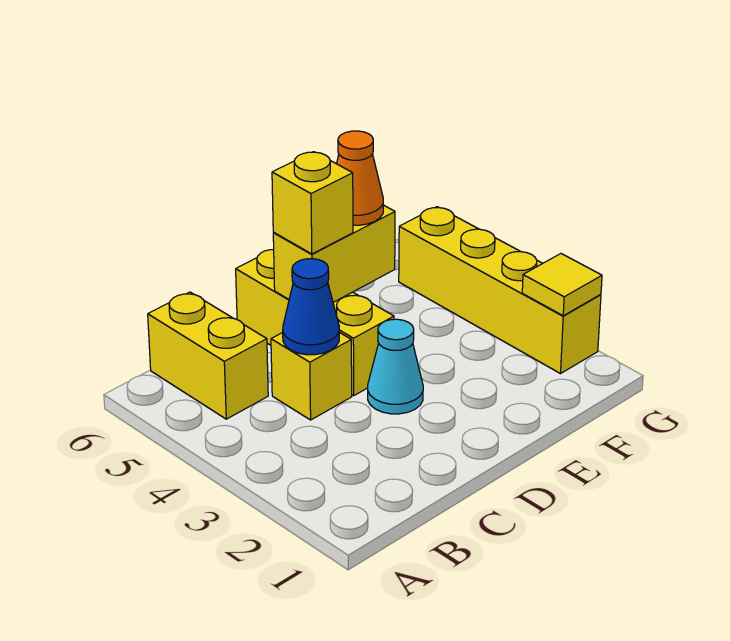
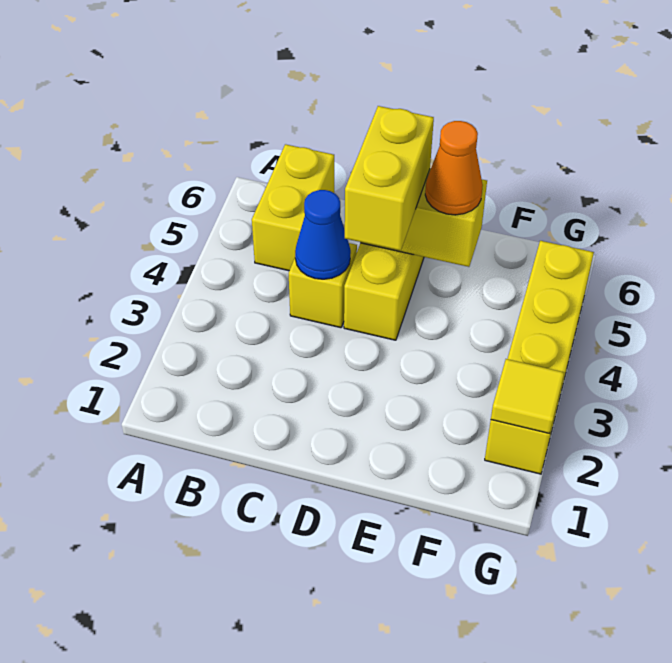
cyan 1x1 cone [368,319,423,414] -> none
yellow 1x1 brick [272,152,353,254] -> yellow 1x2 brick [345,106,434,251]

